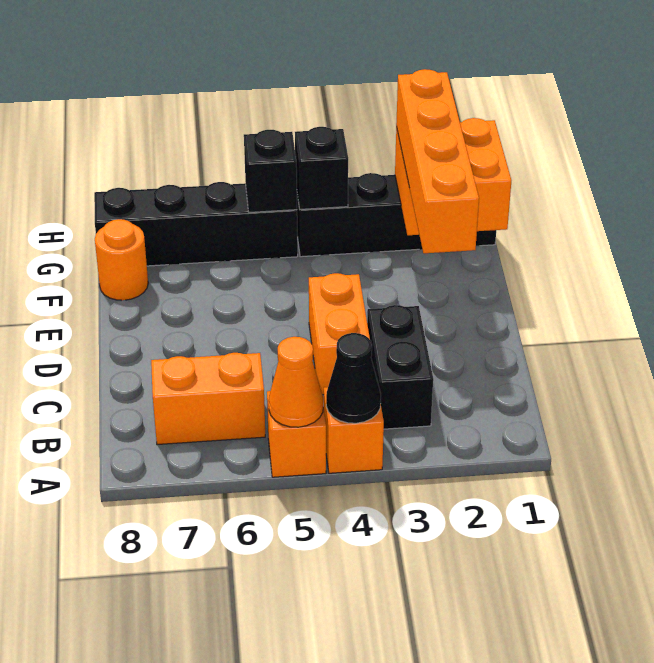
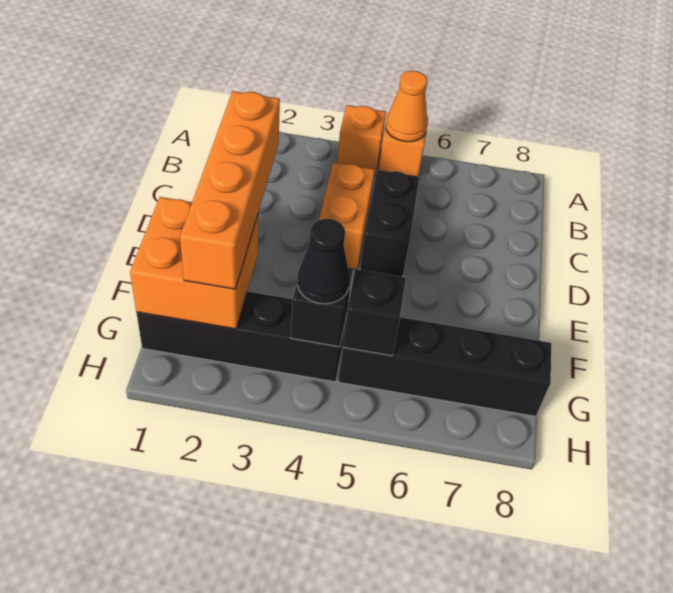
black 1x1 cone [326,333,381,423] -> black 1x1 cone moved to [297,219,350,304]
black 1x2 brick [367,305,433,429] -> black 1x2 brick moved to [360,170,419,277]
orange 1x2 brick [151,353,265,445] -> none
orange 1x1 round brick [95,219,148,300] -> none

